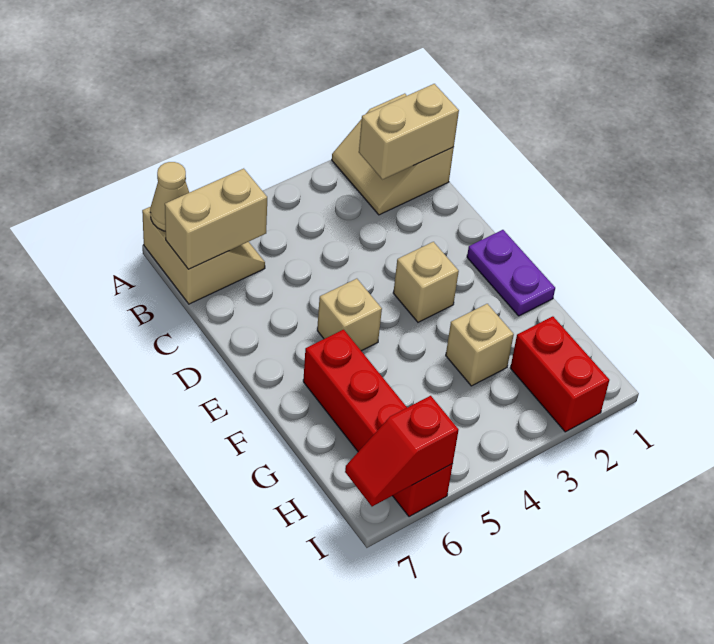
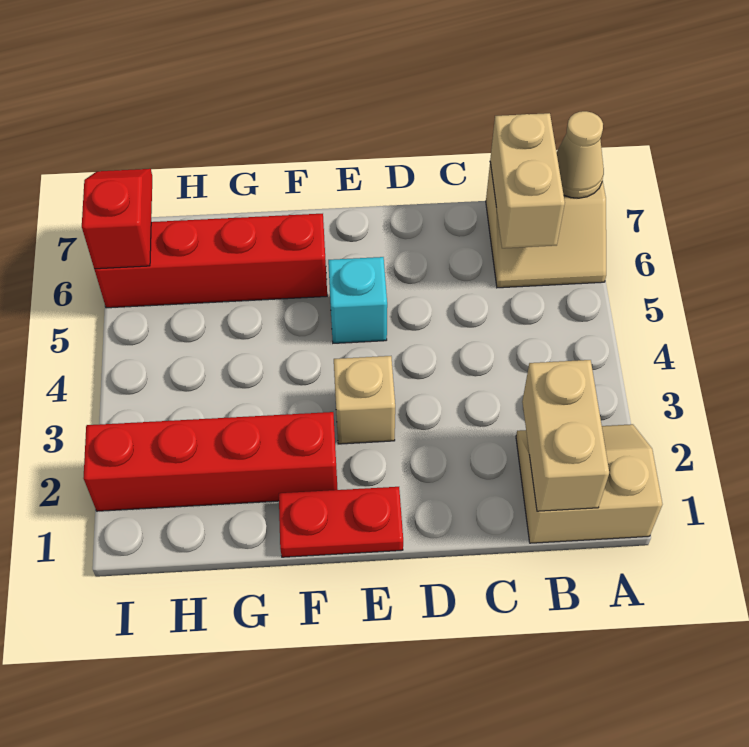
purple 1x2 plate [467,230,555,316] -> red 1x2 plate [279,487,403,557]
tan 1x1 brick [317,279,382,351] -> cyan 1x1 brick [328,257,387,343]
tan 1x1 brick [446,304,514,386] -> none
red 1x2 brick [510,316,609,432] -> red 1x4 brick [83,412,338,511]

